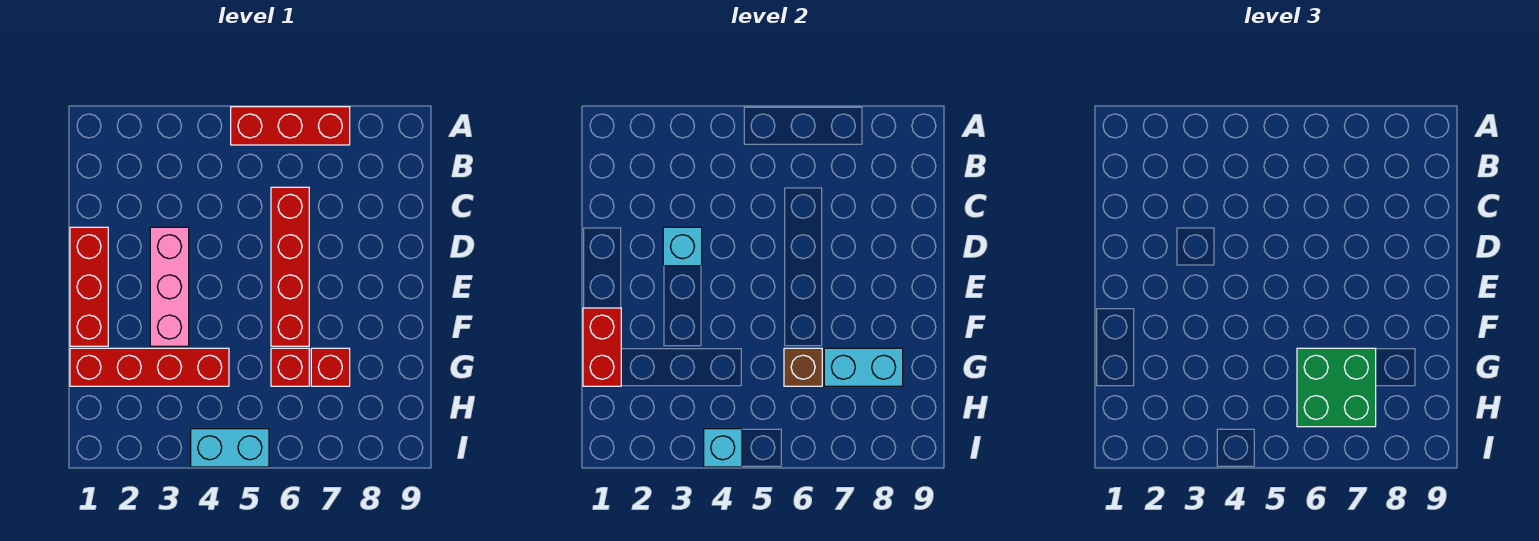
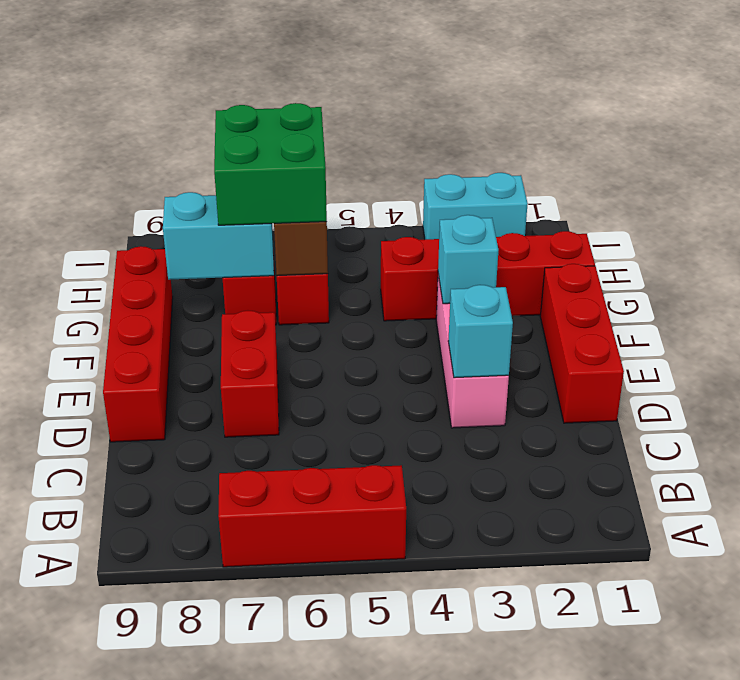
red 1x4 brick [271,187,309,346] -> red 1x4 brick moved to [103,246,173,442]
red 1x2 brick [583,308,621,386] -> red 1x2 brick moved to [221,311,279,437]
cyan 1x2 brick [191,429,269,467] -> cyan 1x2 brick moved to [423,173,528,239]
cyan 1x1 brick [704,429,742,467] -> cyan 1x1 brick moved to [438,215,498,304]

